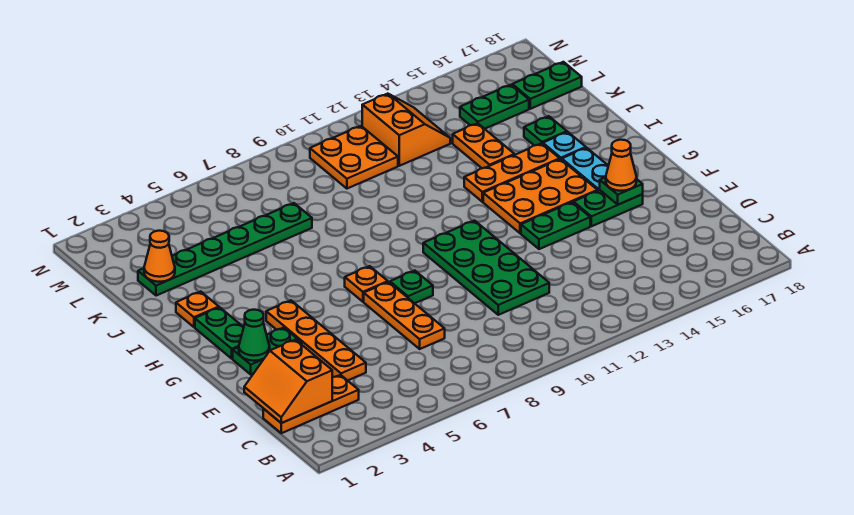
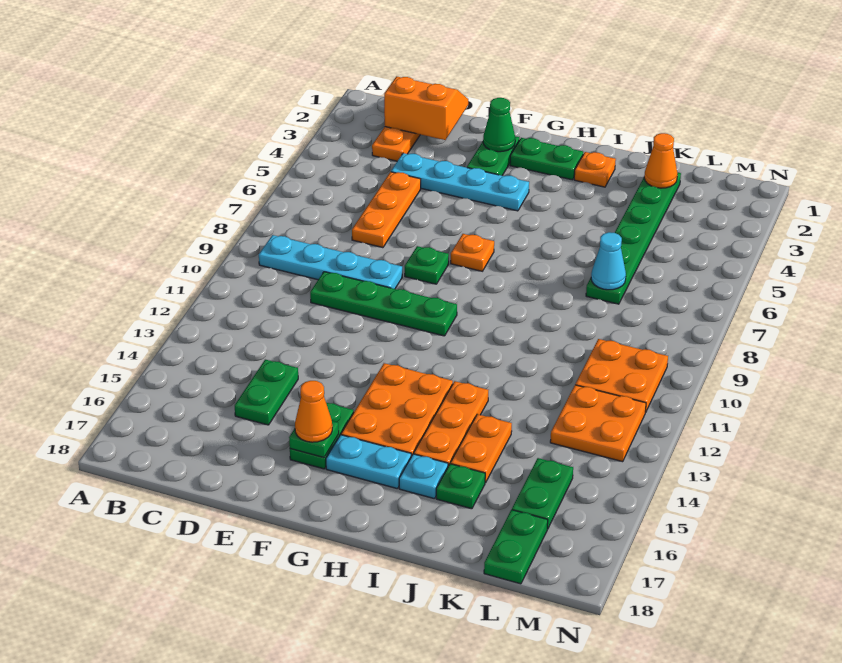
none -> cyan 1x4 plate [259,235,402,289]
orange 1x4 plate [266,301,366,381] -> cyan 1x4 plate [391,153,529,211]
orange 1x3 plate [364,282,445,349] -> orange 1x3 plate turned to [352,172,421,248]
green 2x4 plate [423,221,549,315] -> green 1x4 plate [310,272,457,336]
green 1x2 plate [521,202,590,249] -> green 1x2 plate moved to [235,360,298,425]
orange 1x2 plate [453,123,515,168] -> orange 1x2 plate turned to [451,414,512,483]
none -> cyan 1x1 cone [591,232,626,290]
orange 2x2 slope [362,94,450,166] -> orange 2x2 plate [550,385,646,462]

